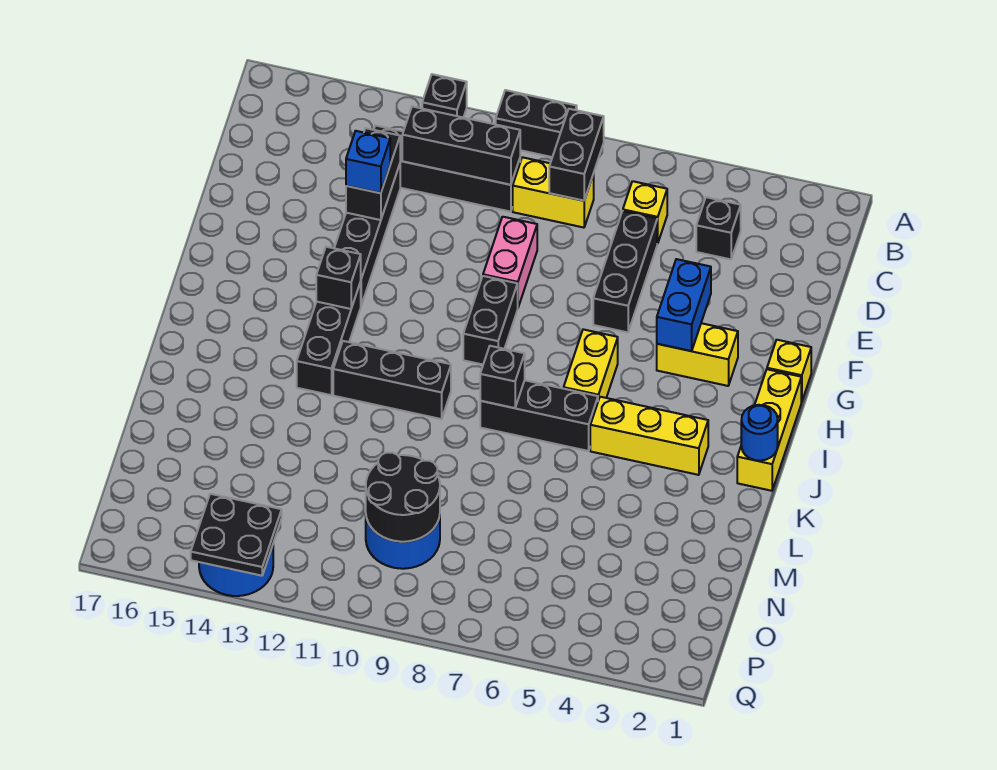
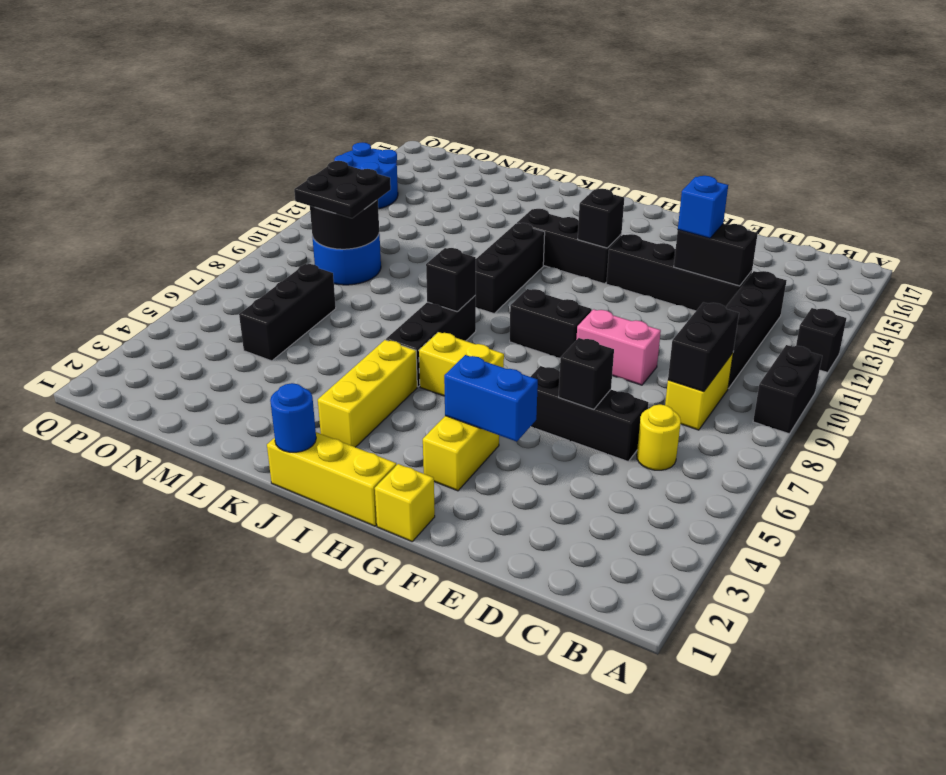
black 1x2 brick [549,109,604,201] -> black 1x2 brick turned to [668,302,739,392]
black 1x1 brick [696,197,741,259] -> black 1x1 brick moved to [559,338,614,409]
yellow 1x1 brick [623,181,667,243] -> yellow 1x1 round brick [637,405,681,470]
black 1x3 brick [402,107,520,185] -> black 1x3 brick moved to [239,264,336,361]
black 2x2 plate [191,494,282,576] -> black 2x2 plate moved to [294,161,391,218]

